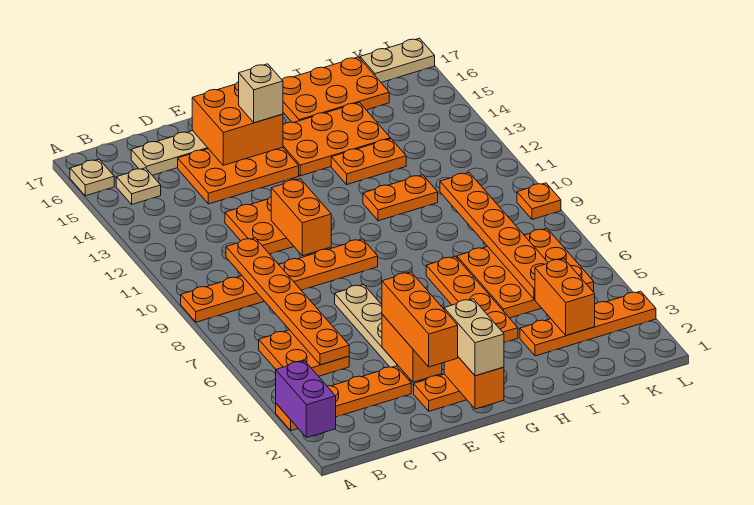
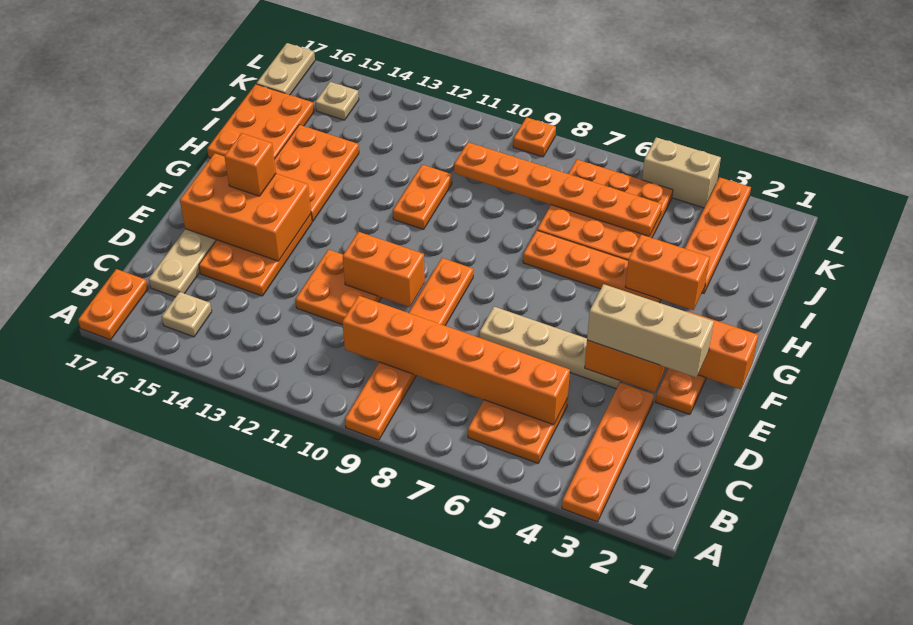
purple 1x2 brick [276,361,336,438] -> none
tan 1x1 plate [70,159,114,196] -> tan 1x1 plate moved to [315,82,359,120]
orange 1x6 plate [226,238,349,365] -> orange 1x6 brick [342,296,570,425]
orange 1x3 brick [382,272,458,367] -> tan 1x3 brick [587,284,714,377]
orange 2x2 brick [192,82,283,165] -> orange 2x3 brick [180,153,311,261]
tan 1x2 brick [444,299,504,376] -> tan 1x2 brick moved to [642,137,721,208]
tan 1x1 brick [239,64,283,123] -> orange 1x1 brick [224,133,276,196]
orange 1x2 plate [331,139,406,184] -> orange 1x2 plate moved to [78,269,148,340]
orange 1x2 brick [535,259,595,336] -> orange 1x2 brick moved to [625,235,710,310]

